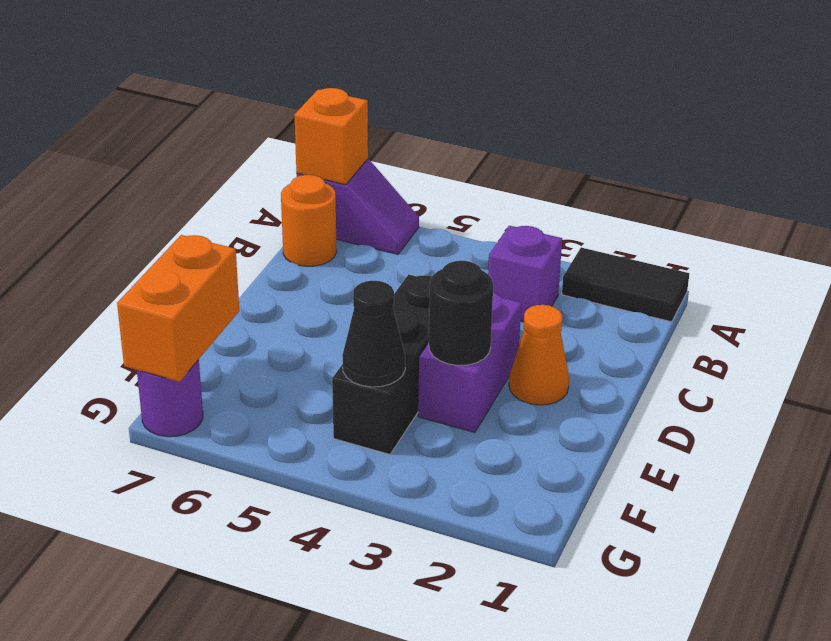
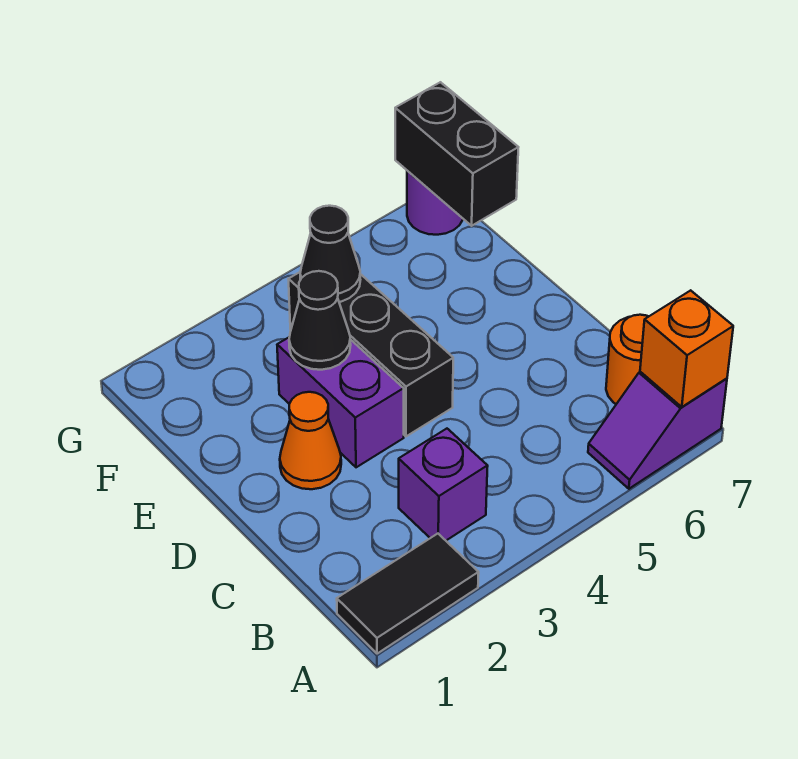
black 1x1 round brick [429,261,493,366] -> black 1x1 cone [289,271,351,370]
orange 1x2 brick [117,235,239,382] -> black 1x2 brick [395,82,518,226]

